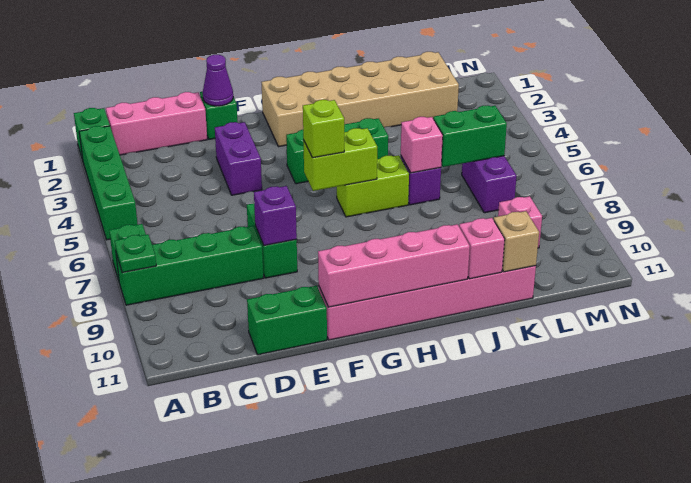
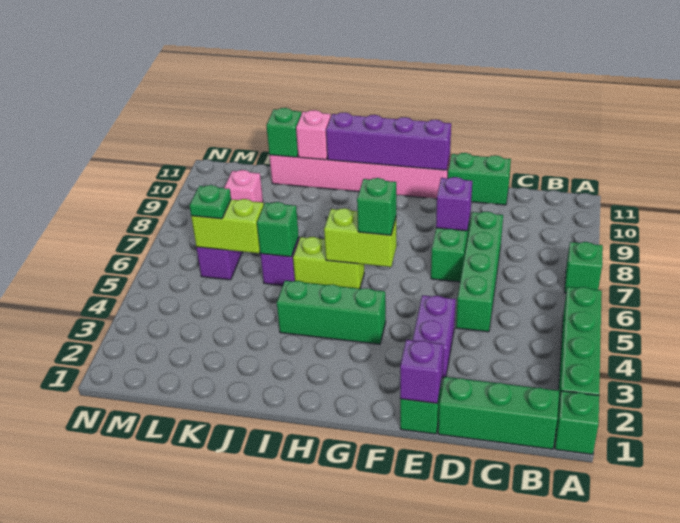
green 1x4 brick [116,226,263,305] -> green 1x4 brick turned to [456,212,503,332]
green 1x1 plate [115,234,156,273] -> green 1x1 plate moved to [190,185,231,219]
pink 1x3 brick [106,92,207,155] -> green 1x3 brick [438,377,559,449]
purple 1x1 cone [203,55,233,106] -> purple 1x1 brick [400,340,443,403]
pink 1x4 brick [318,224,470,307] -> purple 1x4 brick [326,112,451,170]
tan 2x6 brick [262,52,459,147] -> none
lime 1x1 brick [303,100,344,158] -> green 1x1 brick [357,178,396,235]
pink 1x1 brick [401,117,443,173] -> green 1x1 brick [257,202,299,257]
green 1x2 brick [433,105,507,167] -> lime 1x2 brick [191,199,264,253]
tan 1x1 brick [494,211,539,272] -> green 1x1 brick [266,108,301,157]

